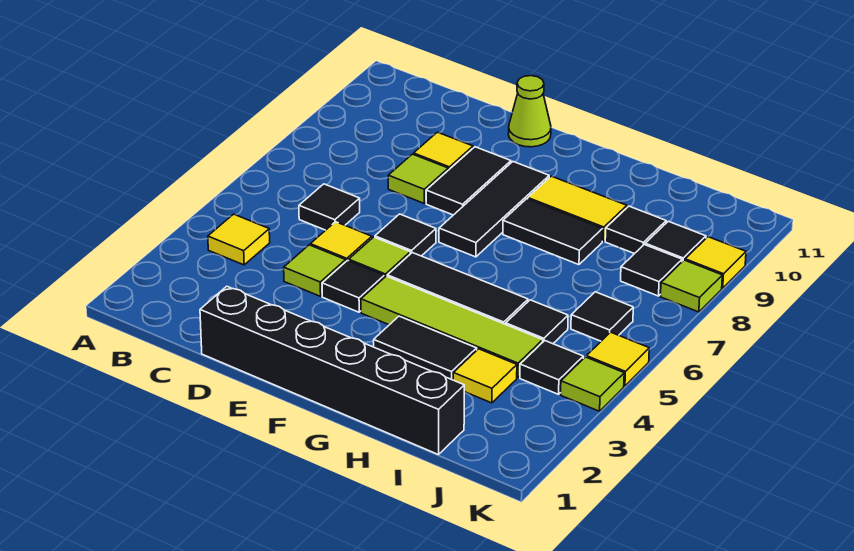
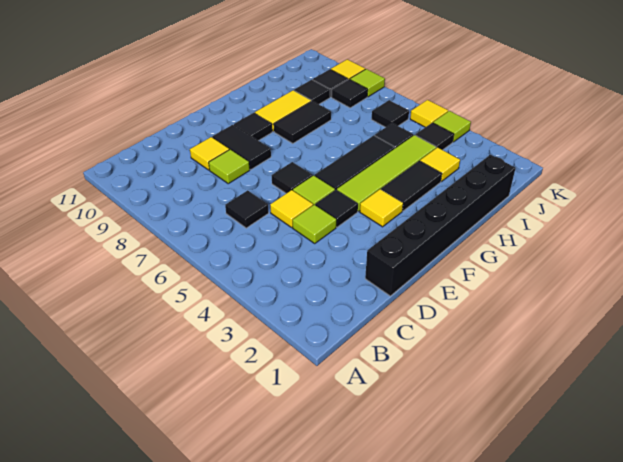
yellow 1x1 tile [208,214,270,265] -> yellow 1x1 tile moved to [360,189,403,227]
lime 1x1 cone [508,76,551,147] -> none
black 1x3 tile [439,162,549,257] -> black 1x1 tile [234,113,272,141]

